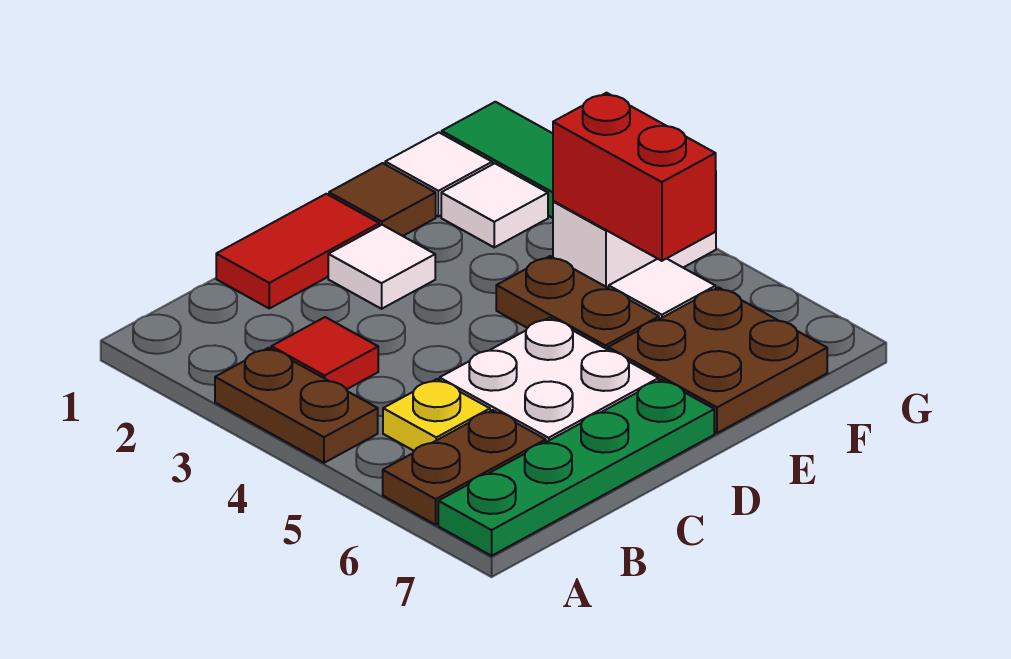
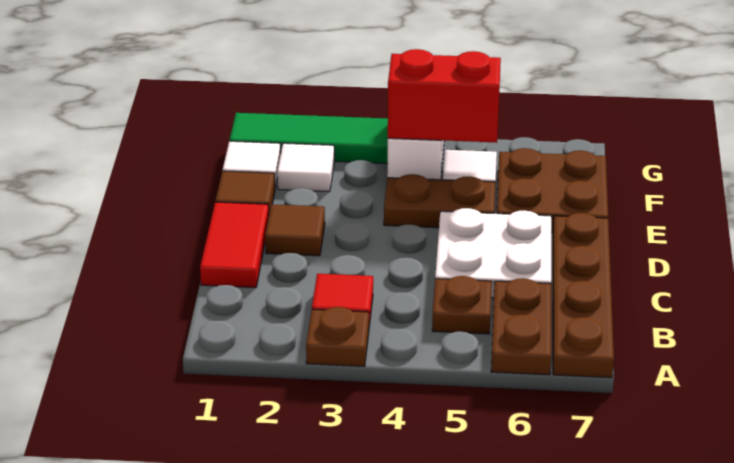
brown 1x2 plate [215,348,378,463] -> brown 1x1 plate [306,307,369,366]
green 1x4 plate [438,380,714,556] -> brown 1x4 plate [553,213,614,378]
yellow 1x1 plate [383,379,490,451] -> brown 1x1 plate [432,276,492,334]
white 1x1 tile [328,225,435,309] -> brown 1x1 tile [265,204,325,256]

